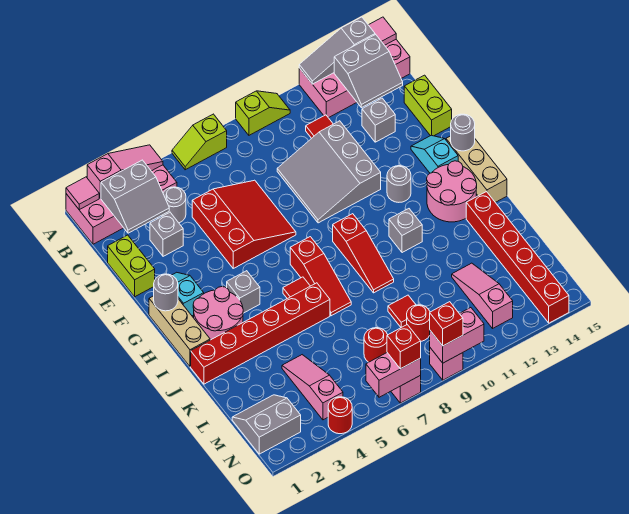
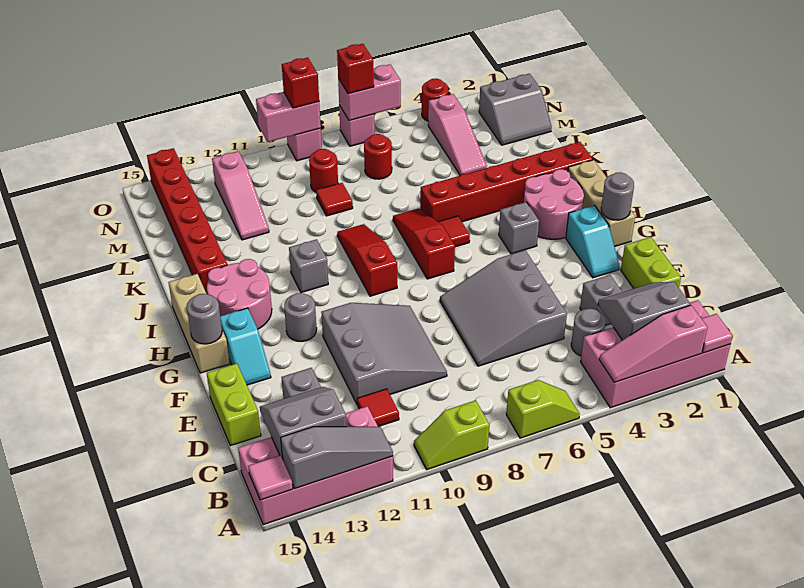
red 3x3 slope [192,180,296,268] -> grey 3x3 slope [440,250,567,366]

